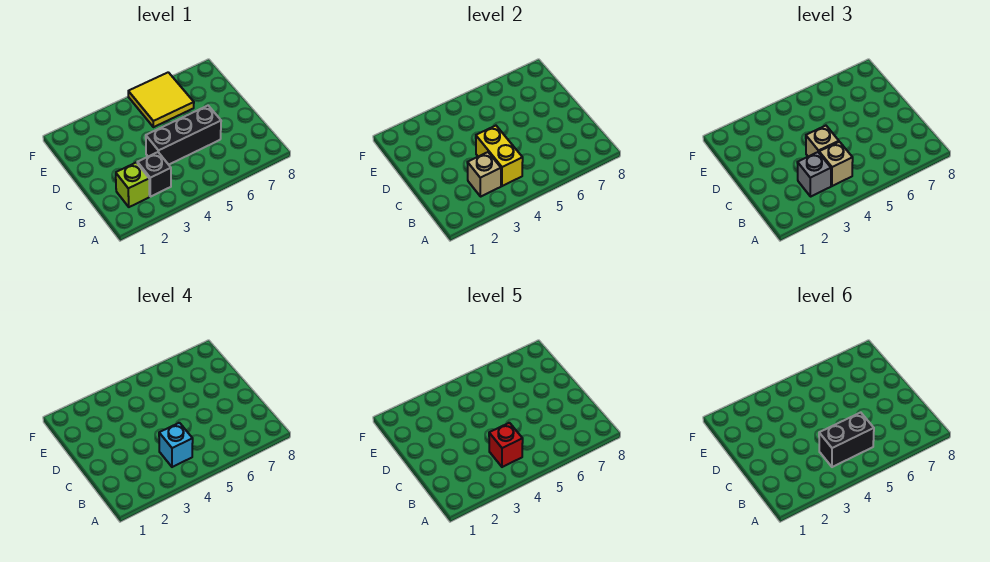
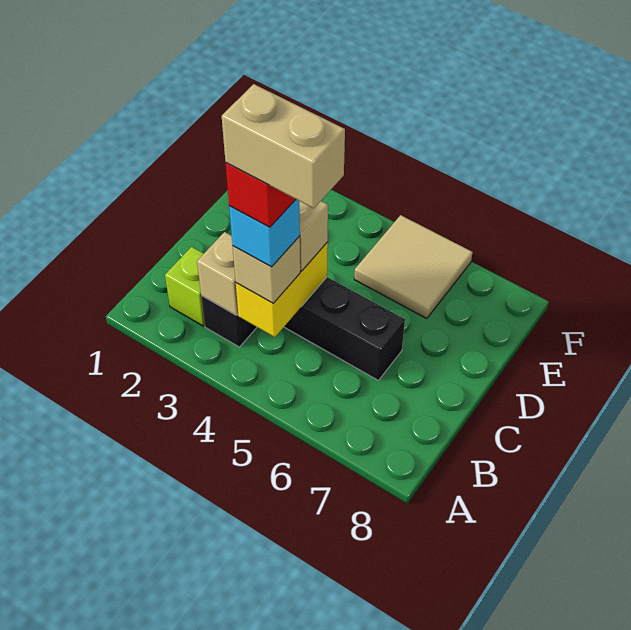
grey 1x1 brick [797,152,831,197] -> none
black 1x2 brick [819,413,874,467] -> tan 1x2 brick [222,84,345,208]
yellow 2x2 tile [128,72,194,127] -> tan 2x2 tile [354,215,473,319]

